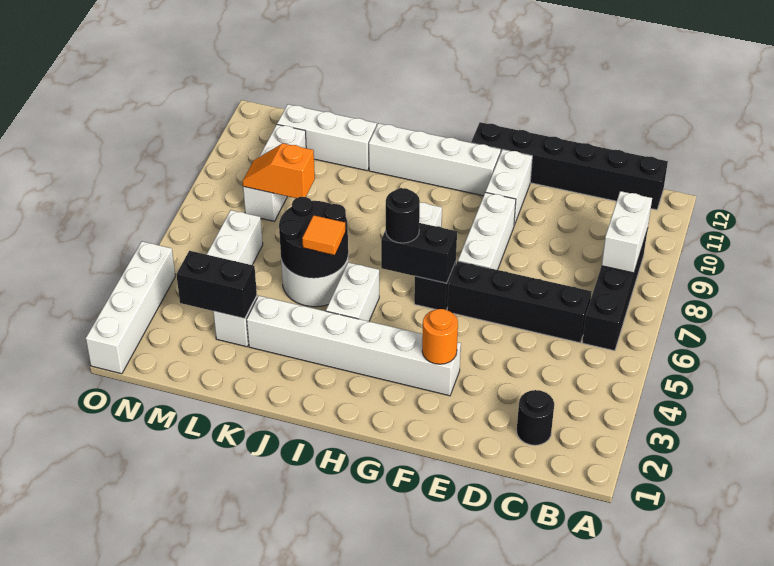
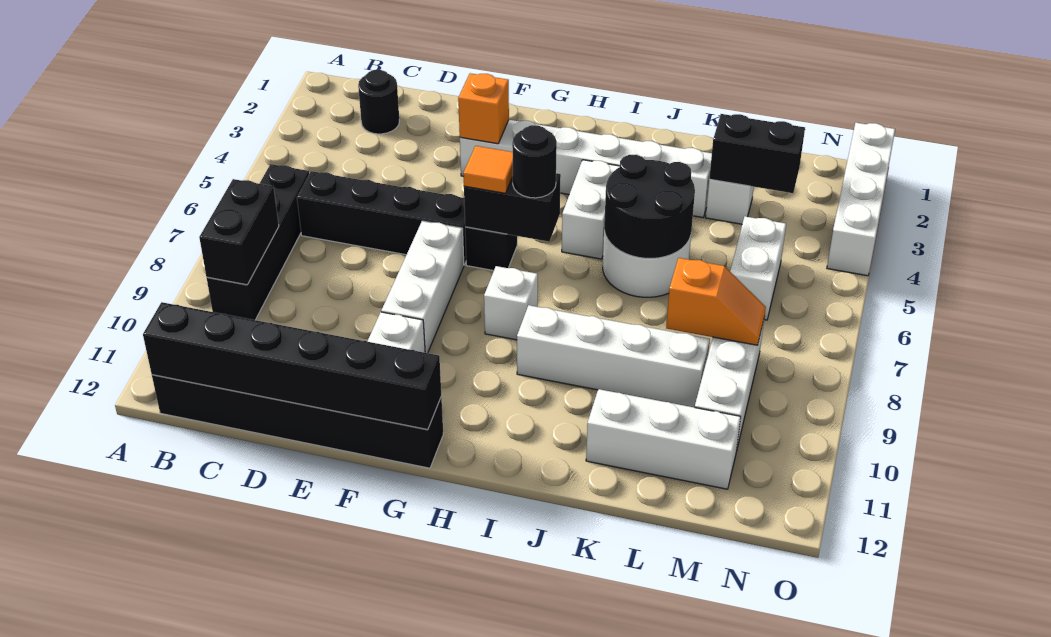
white 1x2 brick [602,191,652,273] -> black 1x2 brick [199,179,279,285]
none -> black 1x6 brick [143,302,441,430]
orange 1x1 round brick [422,309,458,364] -> orange 1x1 brick [458,73,509,144]
white 1x4 brick [369,123,501,196] -> white 1x4 brick moved to [517,305,710,407]
orange 1x1 tile [302,215,346,255] -> orange 1x1 tile moved to [463,146,513,193]

